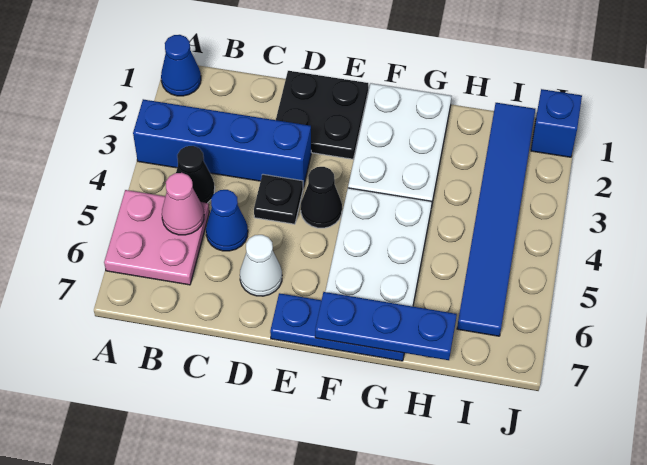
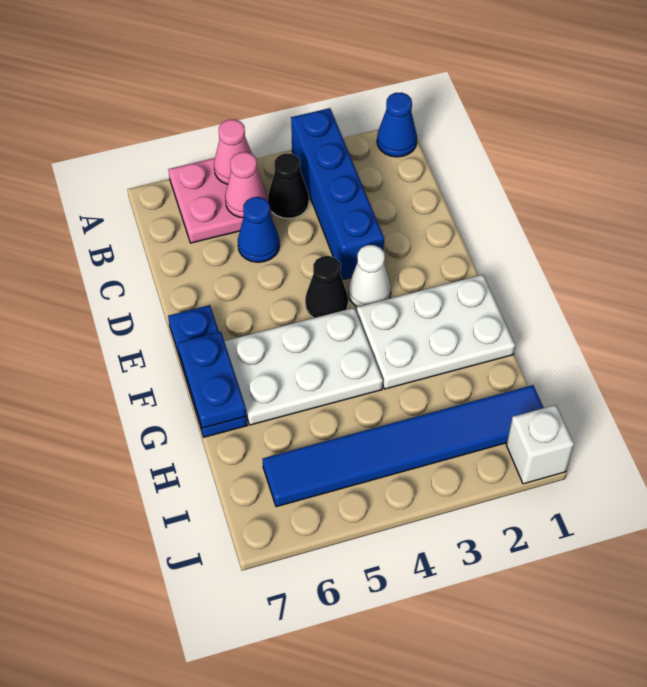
none -> pink 1x1 cone [214,119,252,184]
black 2x2 plate [276,71,368,159] -> none
black 1x1 plate [254,174,303,224] -> none
white 1x1 cone [240,235,282,296] -> white 1x1 cone moved to [348,245,391,307]
blue 1x3 plate [315,292,457,360] -> blue 1x2 plate [178,332,246,428]
blue 1x1 brick [531,89,582,157] -> white 1x1 brick [506,405,574,484]

